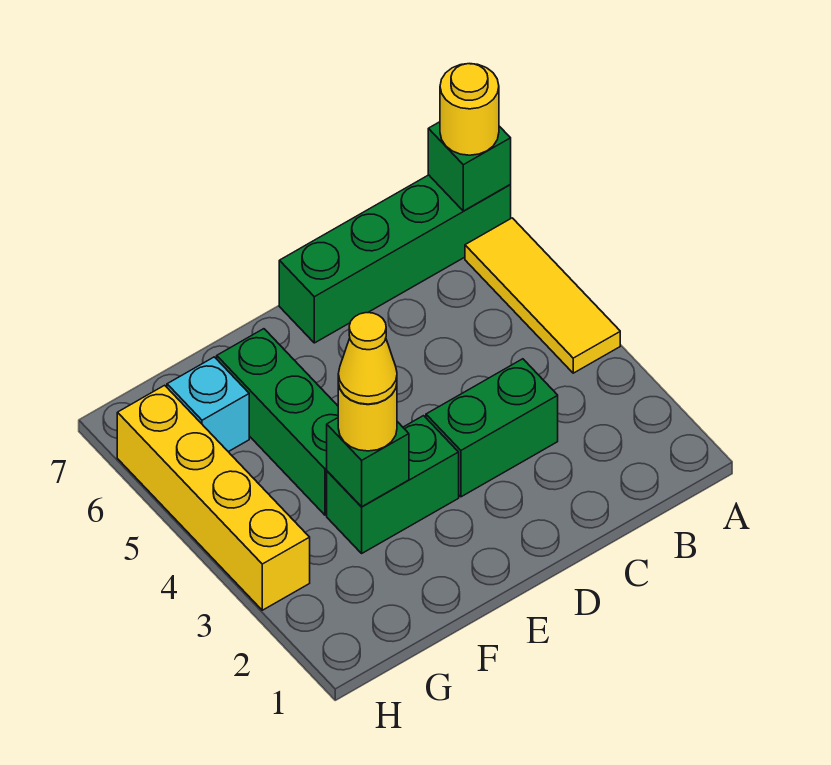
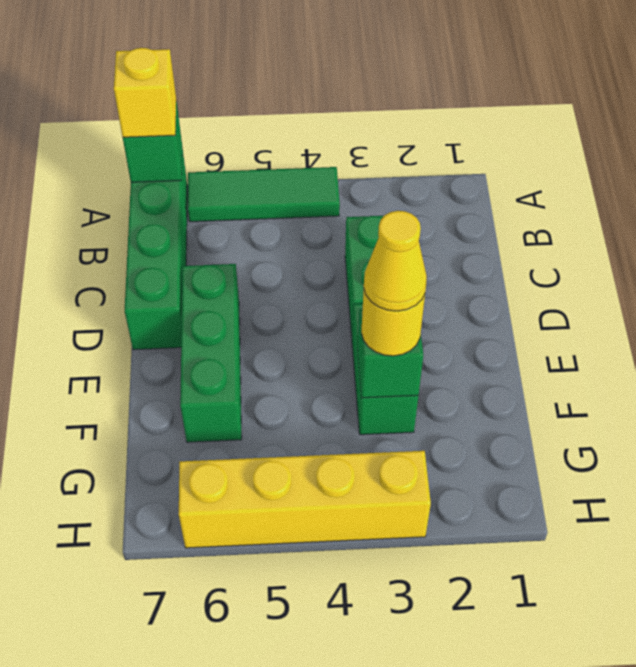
yellow 1x3 tile [465,218,620,373] -> green 1x3 tile [188,167,340,222]
yellow 1x1 round brick [440,64,499,155] -> yellow 1x1 brick [114,48,176,137]
green 1x3 brick [217,329,338,515] -> green 1x3 brick turned to [180,264,242,442]
cyan 1x1 brick [167,357,249,452] -> none

